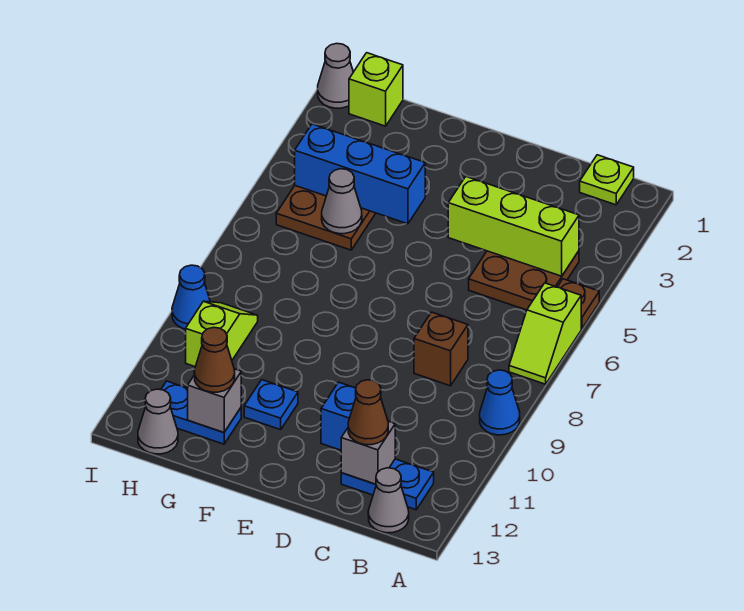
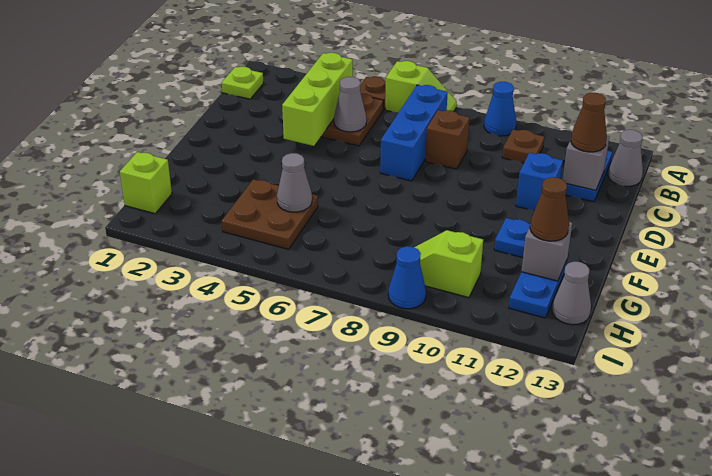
none -> brown 1x1 plate [502,129,544,163]
blue 1x3 brick [295,124,425,224] -> blue 1x3 brick moved to [380,85,448,181]
grey 1x1 cone [318,43,353,108] -> grey 1x1 cone moved to [334,77,366,132]

